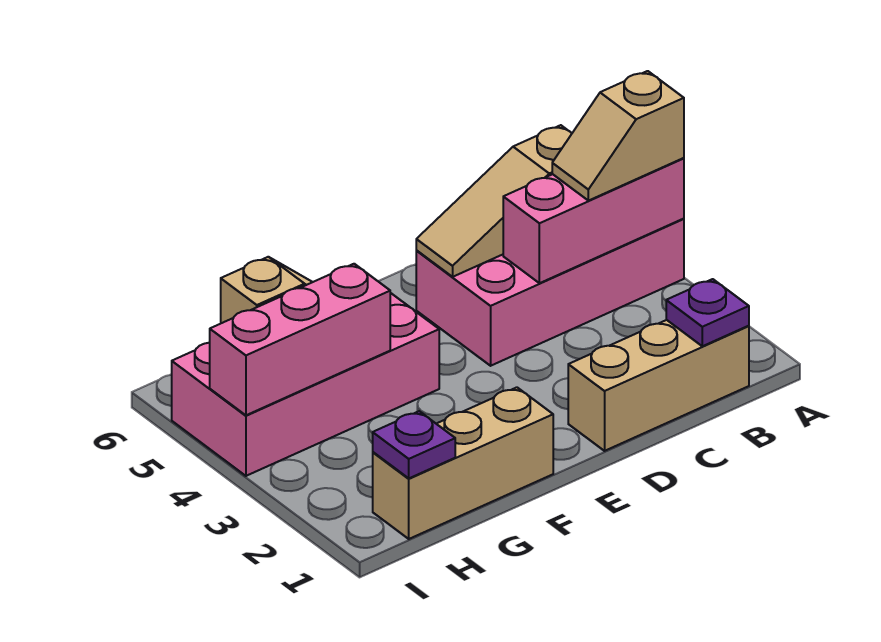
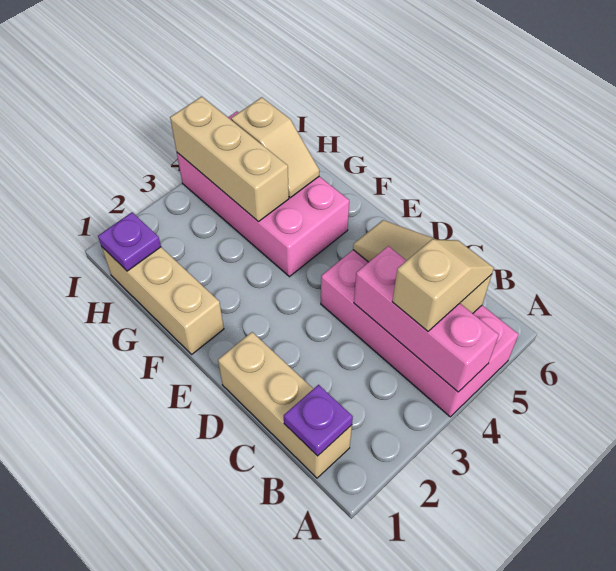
tan 1x2 slope [552,71,684,201] -> tan 1x2 slope turned to [392,239,494,331]
pink 1x3 brick [210,264,390,415] -> tan 1x3 brick [170,97,289,222]

